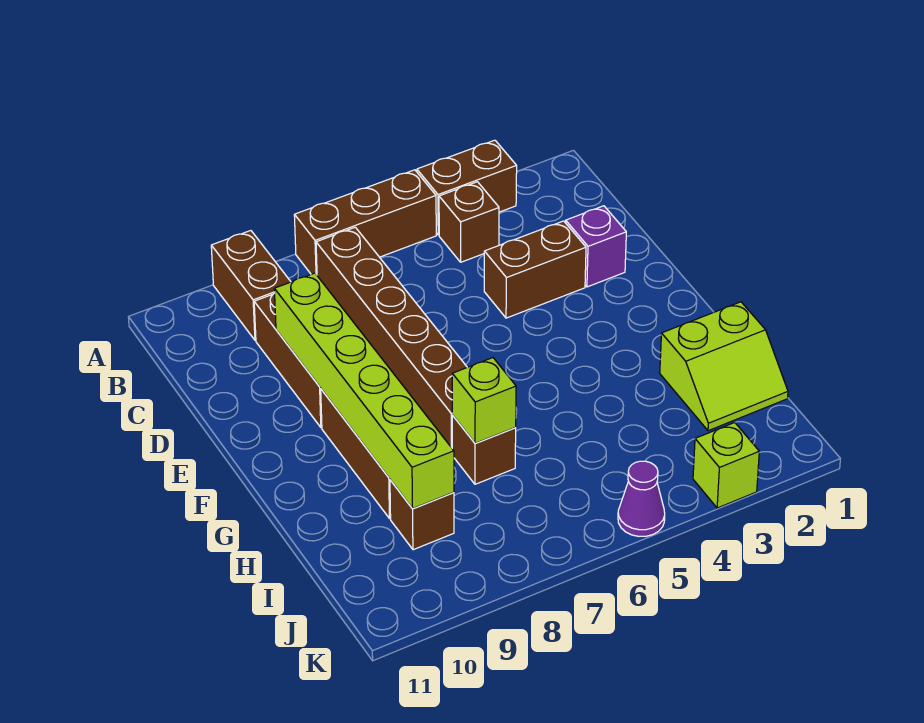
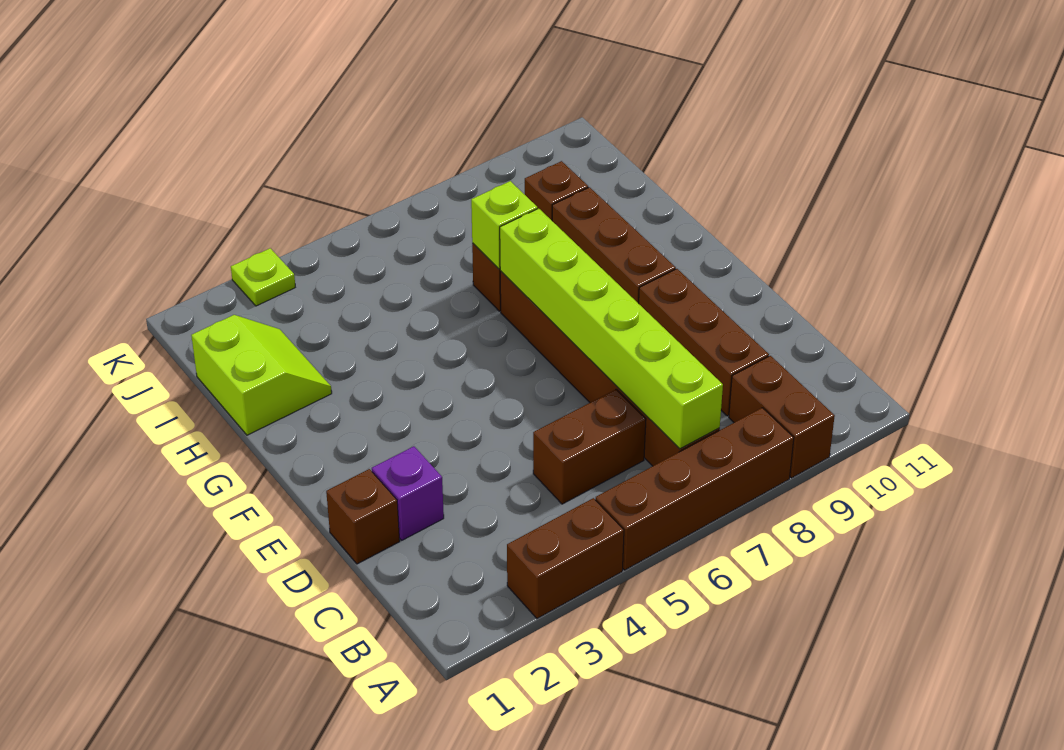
brown 1x3 brick [294,170,436,275] -> brown 1x4 brick [595,408,794,570]
brown 1x1 brick [439,182,499,262] -> brown 1x1 brick moved to [326,469,400,564]
brown 1x2 brick [484,221,586,318] -> brown 1x2 brick moved to [533,389,646,504]
lime 1x6 brick [274,273,454,509] -> lime 1x6 brick moved to [500,209,723,449]
lime 2x2 slope [660,302,788,431] -> lime 2x2 slope turned to [191,315,332,435]
lime 1x1 brick [693,423,759,508] -> lime 1x1 plate [231,248,295,306]
purple 1x1 cone [618,461,665,536] -> none

